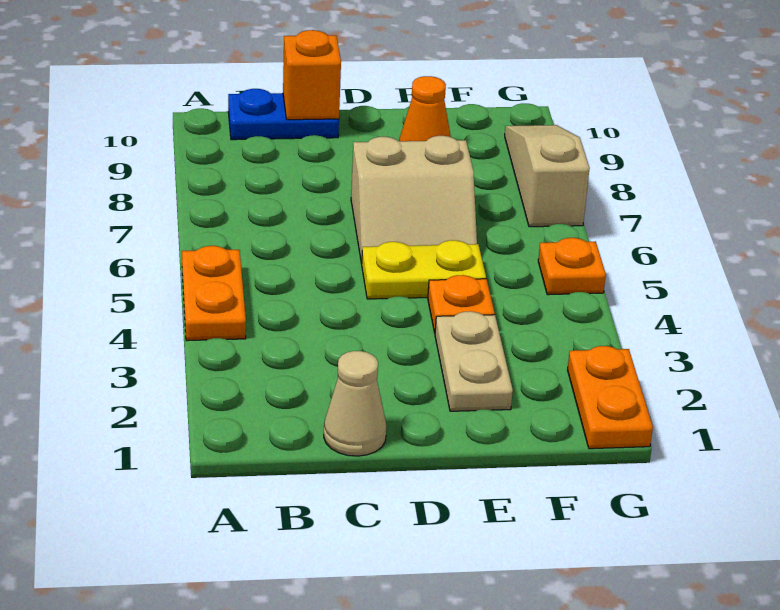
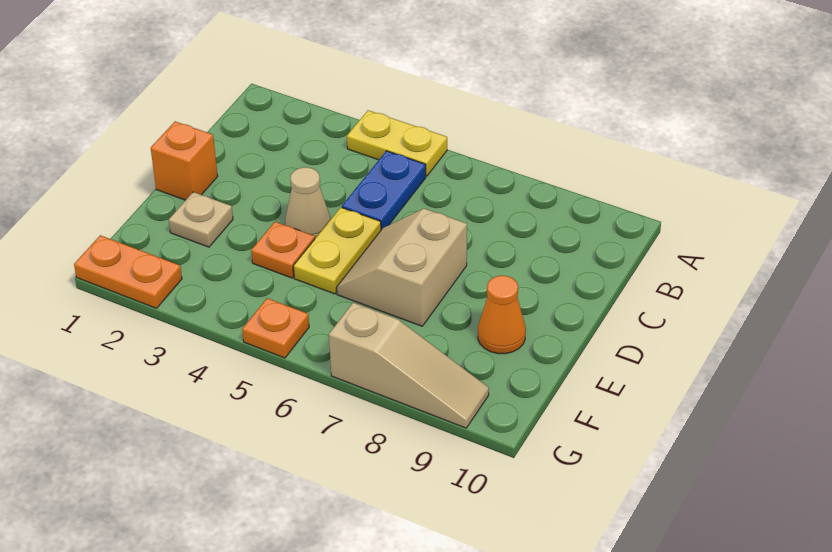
orange 1x2 plate [182,246,246,341] -> yellow 1x2 plate [347,110,447,176]
blue 1x2 plate [228,89,339,140] -> blue 1x2 plate moved to [342,151,426,230]
tan 1x1 cone [324,351,386,456] -> tan 1x1 cone moved to [285,167,331,238]
orange 1x1 brick [283,30,341,120] -> orange 1x1 brick moved to [151,121,218,200]
tan 1x2 plate [435,311,513,411] -> tan 1x1 plate [169,192,233,247]

